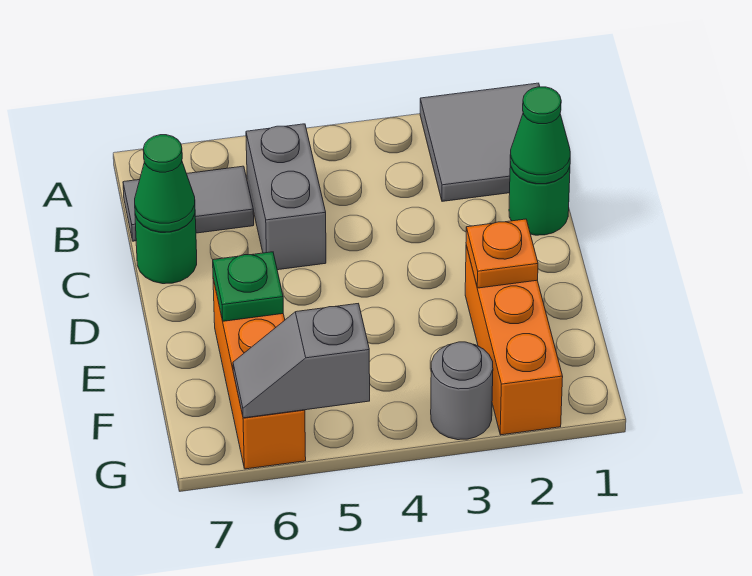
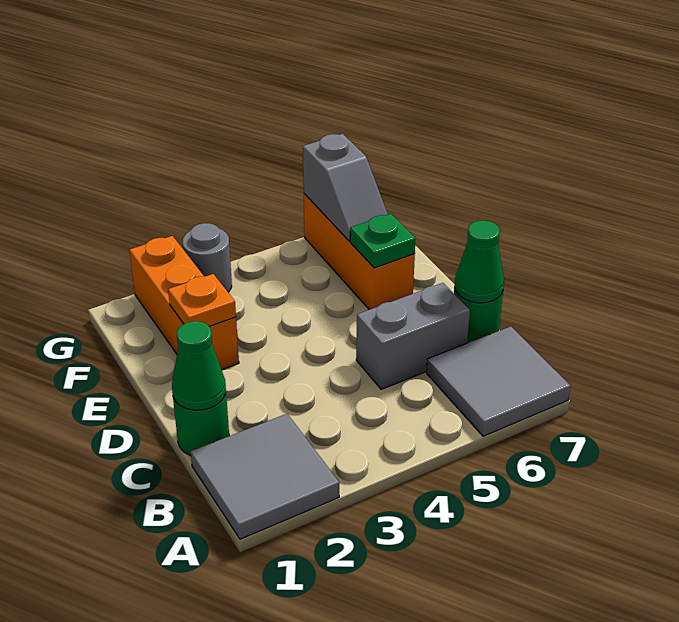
grey 1x2 brick [246,124,326,270] -> grey 1x2 brick turned to [356,283,470,389]
grey 1x2 tile [123,166,254,241] -> grey 2x2 tile [427,326,570,436]
grey 1x2 slope [233,304,370,418] -> grey 1x2 slope turned to [303,134,388,241]

